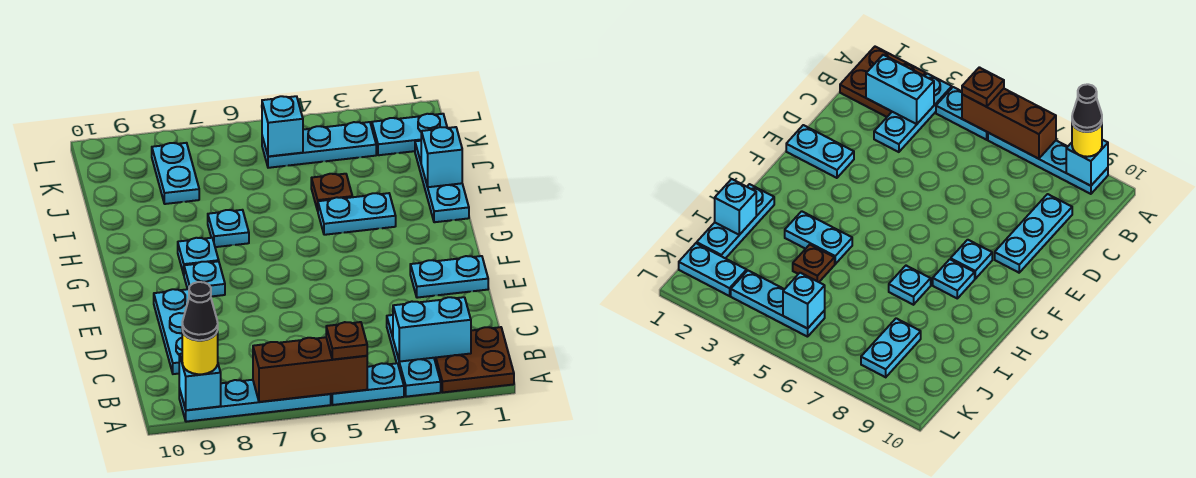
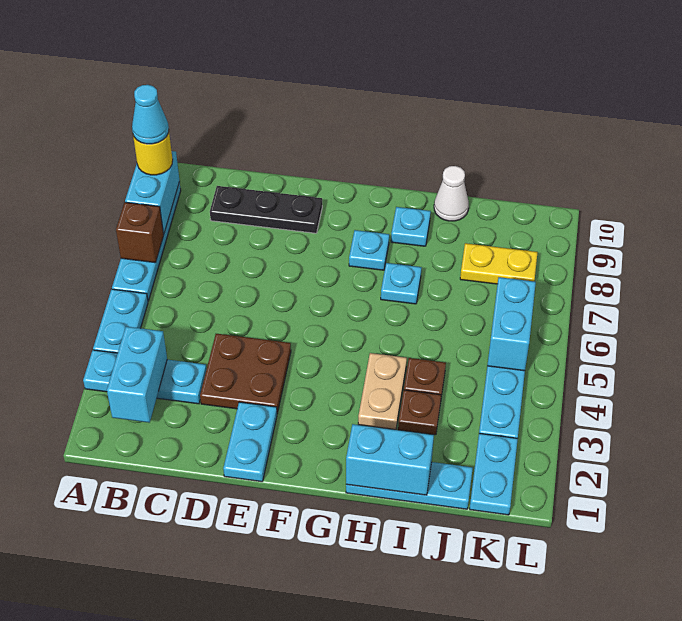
brown 2x2 plate [434,327,514,392] -> brown 2x2 plate moved to [200,334,291,413]
brown 1x3 brick [253,337,367,402] -> brown 1x1 brick [116,202,164,263]
brown 1x1 plate [326,322,367,359] -> brown 1x1 plate moved to [398,390,441,435]
cyan 1x1 brick [179,354,221,410] -> cyan 1x2 brick [125,151,180,234]
black 1x1 cone [182,282,218,340] -> cyan 1x1 cone [132,85,169,144]
cyan 1x3 plate [154,289,189,374] -> black 1x3 plate [210,186,322,233]
cyan 1x1 plate [184,261,225,297] -> cyan 1x1 plate moved to [391,207,431,246]
cyan 1x2 plate [318,193,396,235] -> tan 1x2 plate [358,353,407,430]
cyan 1x1 brick [421,127,462,187] -> cyan 1x2 brick [346,424,434,495]
none -> white 1x1 cone [434,166,469,221]
cyan 1x2 plate [152,143,199,204] -> yellow 1x2 plate [460,243,538,284]
cyan 1x1 brick [262,96,303,156] -> cyan 1x2 brick [487,277,536,371]

